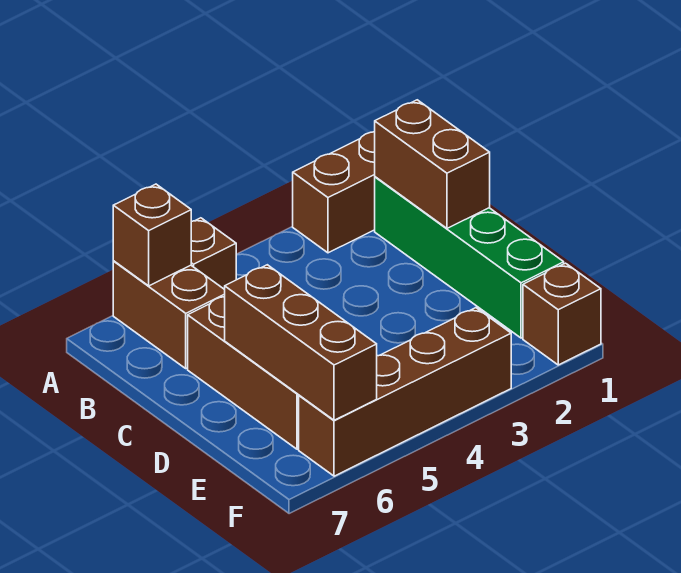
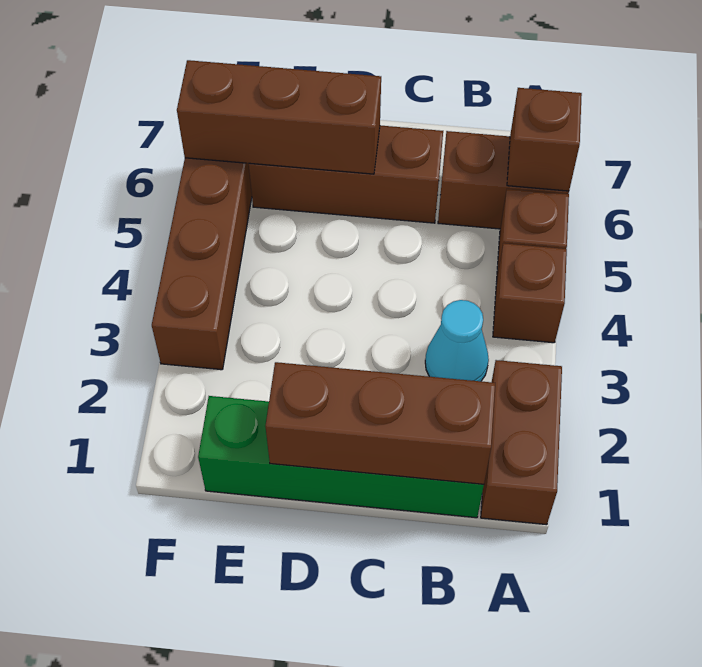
brown 1x2 brick [375,100,490,228] -> brown 1x3 brick [265,362,495,484]
none -> cyan 1x1 cone [425,300,489,381]
brown 1x1 brick [523,263,601,365] -> brown 1x1 brick moved to [493,243,567,343]

